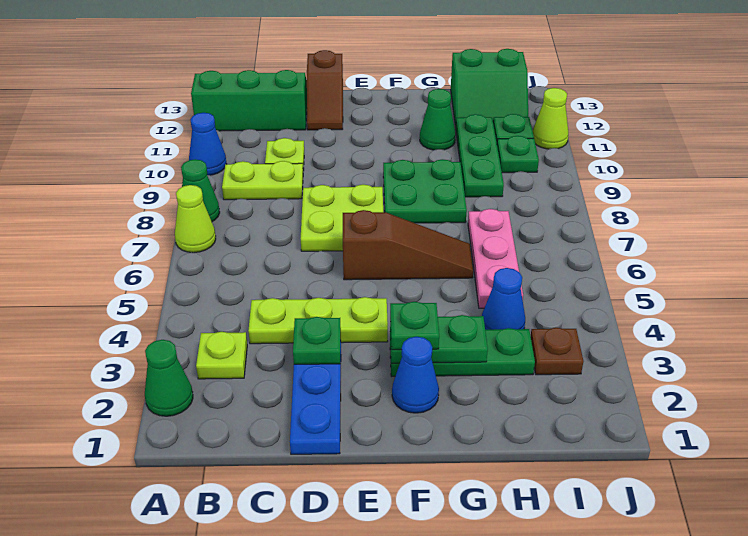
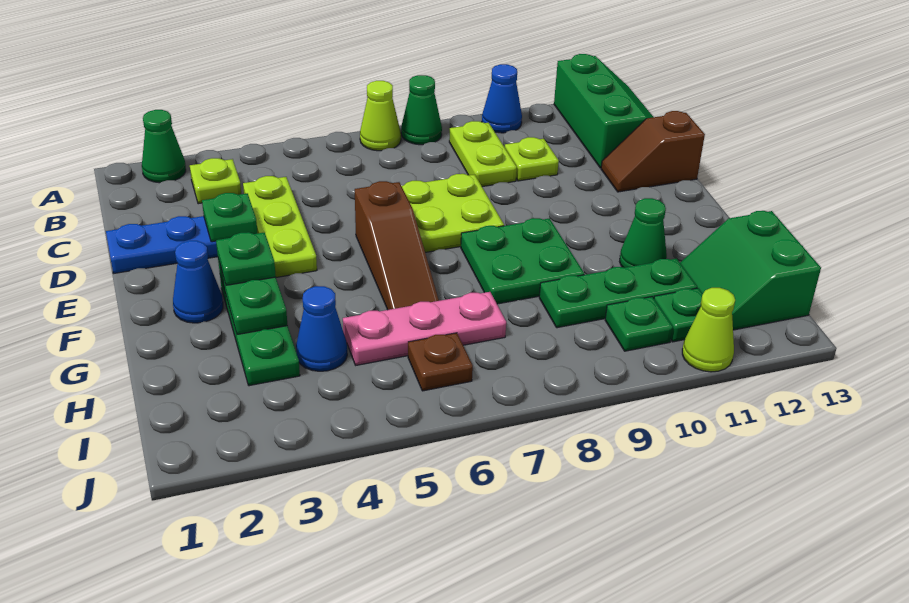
brown 1x1 plate [531,328,583,375] -> brown 1x1 plate moved to [408,333,473,391]

